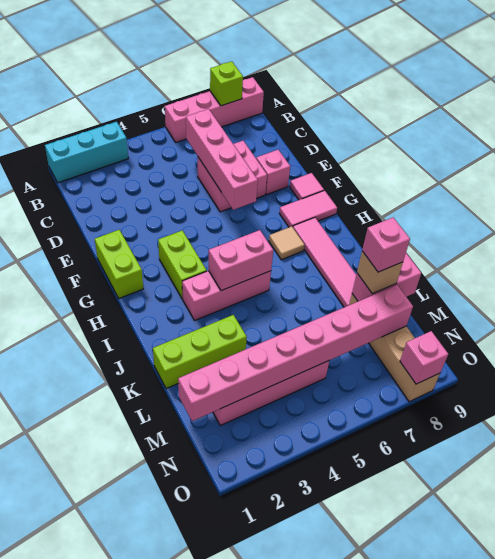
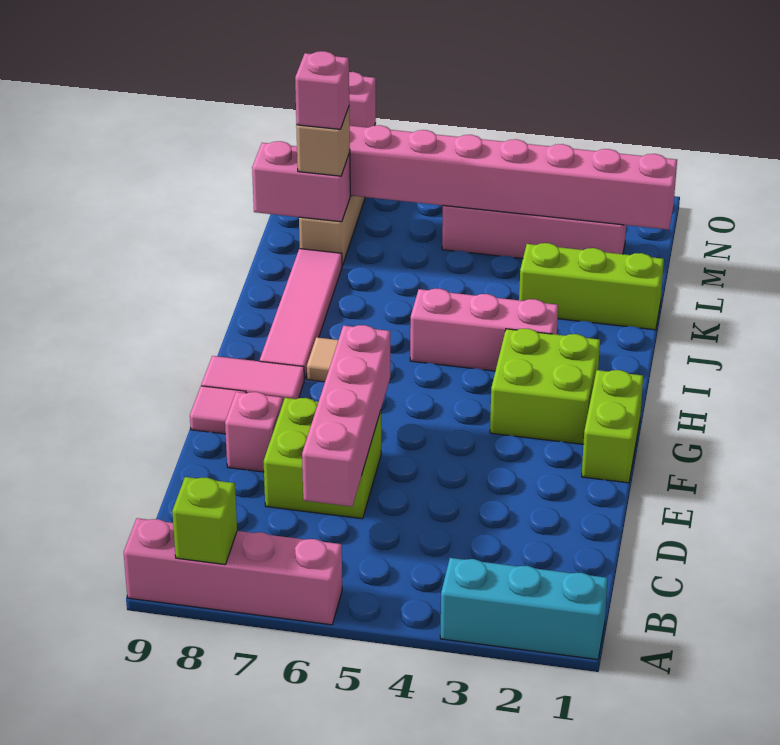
pink 2x2 brick [198,141,267,212] -> lime 2x2 brick [264,398,381,519]
lime 1x2 brick [158,230,207,299] -> lime 2x2 brick [490,328,600,444]
pink 1x2 brick [208,230,273,291] -> none

